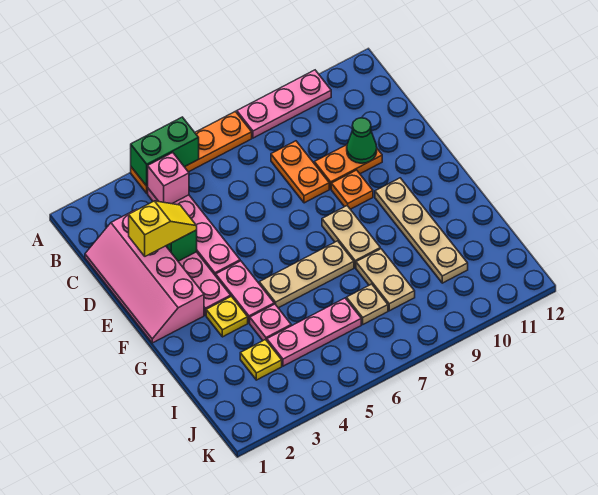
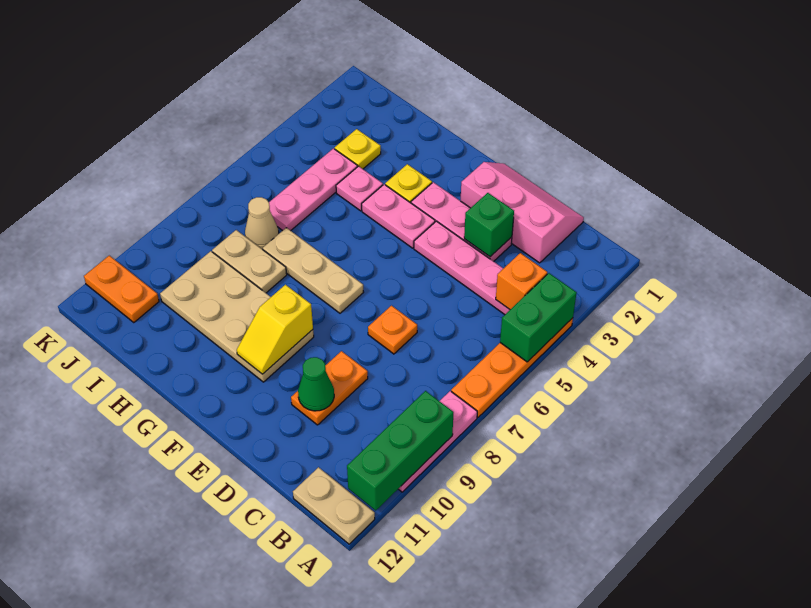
none -> green 1x3 brick [347,391,453,510]
pink 1x1 brick [148,153,189,204] -> orange 1x1 brick [496,253,547,309]
pink 2x4 slope [85,209,204,343] -> pink 2x3 slope [461,162,584,263]
orange 1x2 plate [271,141,329,203] -> orange 1x2 plate moved to [84,256,159,322]
yellow 1x2 slope [129,201,197,256] -> yellow 1x2 slope moved to [237,285,313,374]
orange 1x1 plate [331,170,373,209] -> orange 1x1 plate moved to [368,306,417,354]
tan 1x2 plate [322,206,380,268] -> tan 1x2 plate moved to [293,467,375,544]
tan 1x4 plate [375,178,468,283] -> tan 2x4 plate [160,251,314,382]
tan 1x3 plate [259,241,354,308] -> tan 1x3 plate turned to [263,228,364,313]
tan 1x1 plate [346,284,388,324] -> tan 1x1 cone [245,197,279,249]

